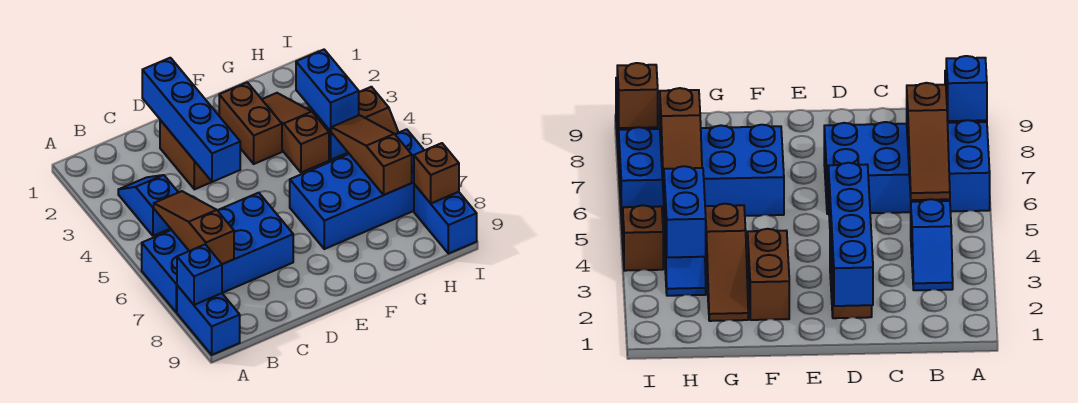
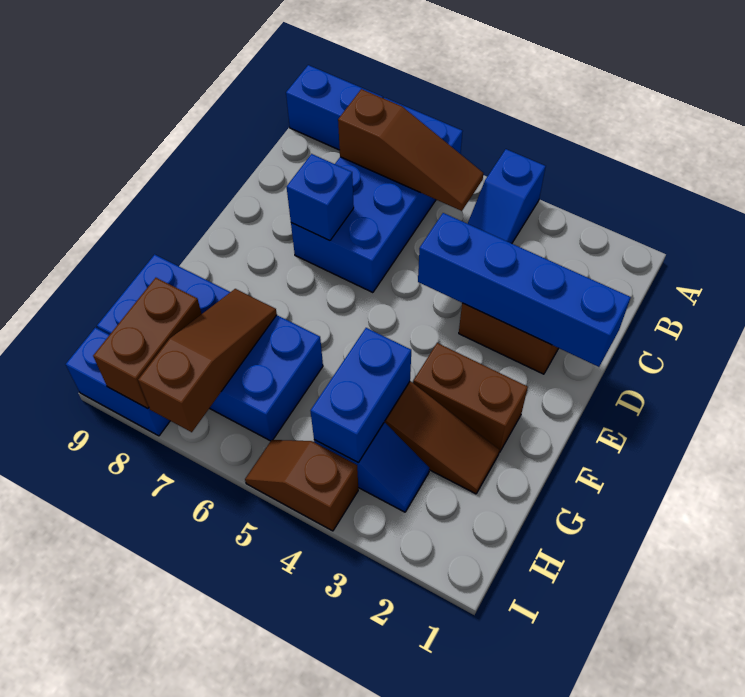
blue 1x1 brick [177,245,222,305] -> blue 1x1 brick moved to [287,154,354,241]
blue 1x2 slope [118,175,178,236] -> blue 1x2 slope turned to [468,149,546,243]
blue 2x4 brick [290,129,424,249] -> blue 2x4 brick turned to [97,254,323,441]
blue 1x2 brick [296,50,359,131] -> blue 1x2 brick turned to [311,328,411,463]
brown 1x3 slope [331,115,412,195] -> brown 1x3 slope turned to [138,289,277,432]
brown 1x1 brick [414,143,459,203] -> brown 1x2 brick [93,278,202,408]

